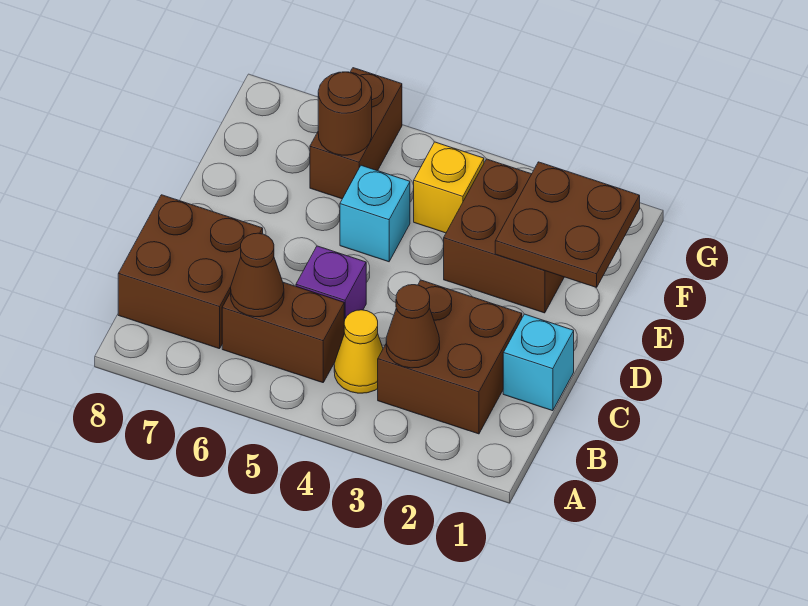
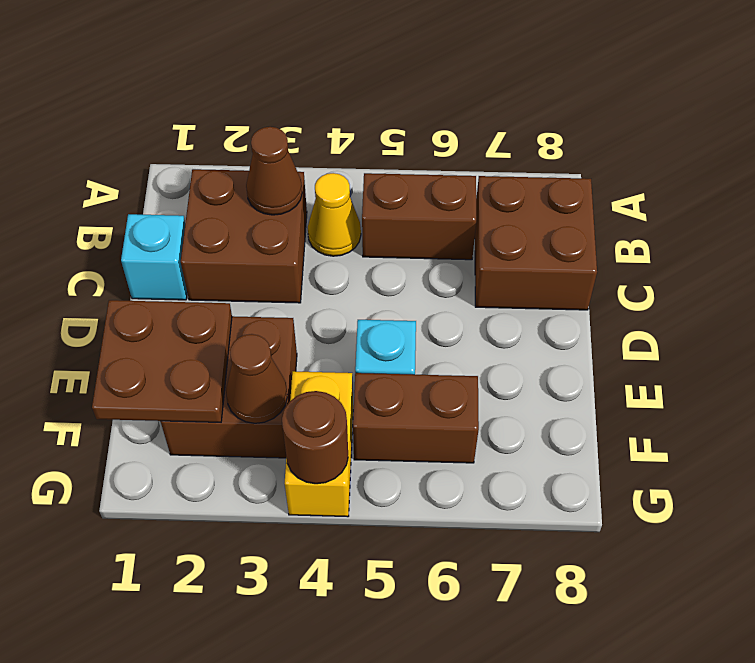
brown 1x1 cone [231,233,284,317] -> brown 1x1 cone moved to [226,334,287,423]
purple 1x1 brick [296,246,366,321] -> none
yellow 1x1 brick [414,142,484,233] -> yellow 1x2 brick [285,371,353,517]
brown 1x2 brick [310,68,402,199] -> brown 1x2 brick turned to [353,373,479,463]
brown 1x1 round brick [318,72,372,155] -> brown 1x1 round brick moved to [282,391,348,484]

